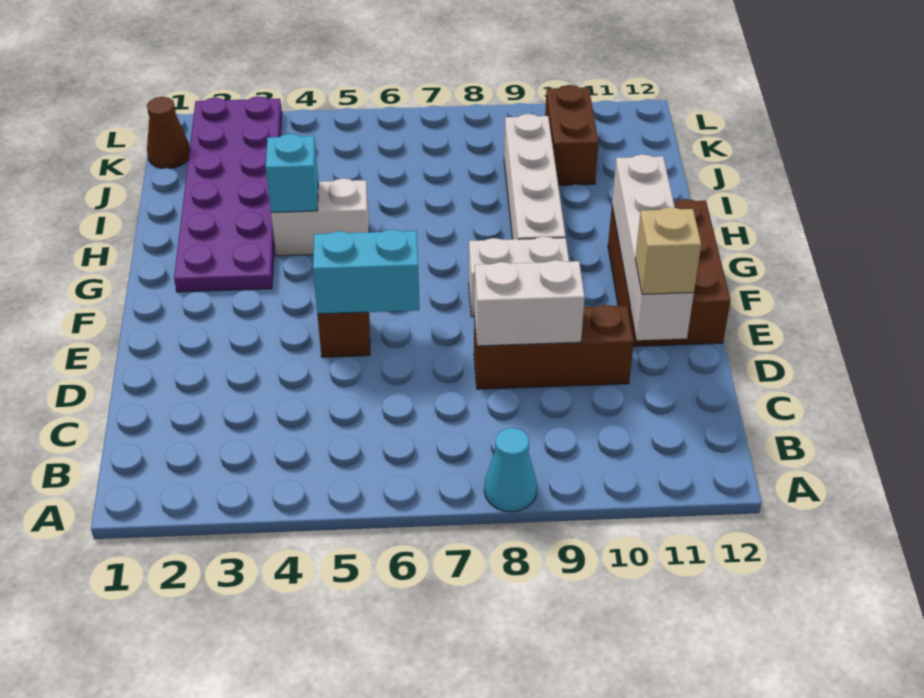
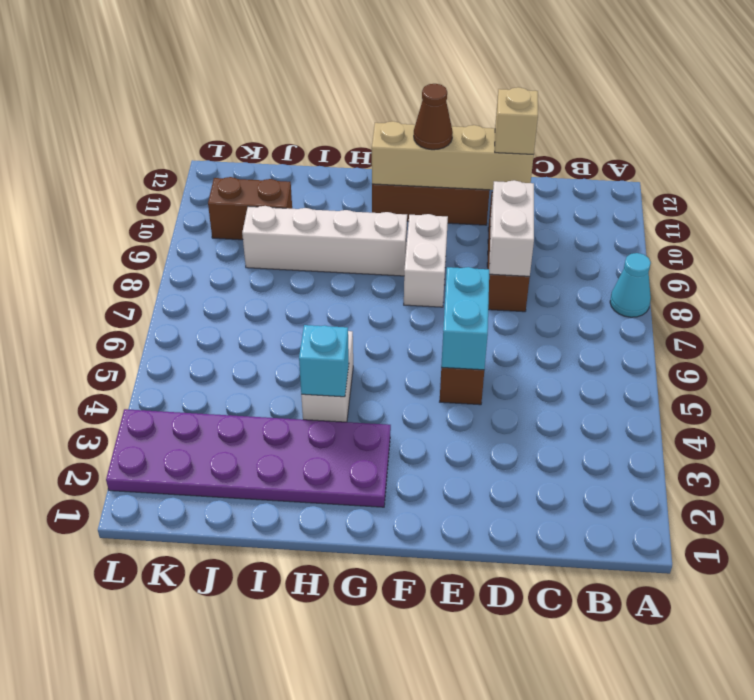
white 1x4 brick [612,154,694,340] -> tan 1x4 brick [372,121,534,190]
brown 1x1 cone [147,97,190,169] -> brown 1x1 cone moved to [414,84,453,150]

